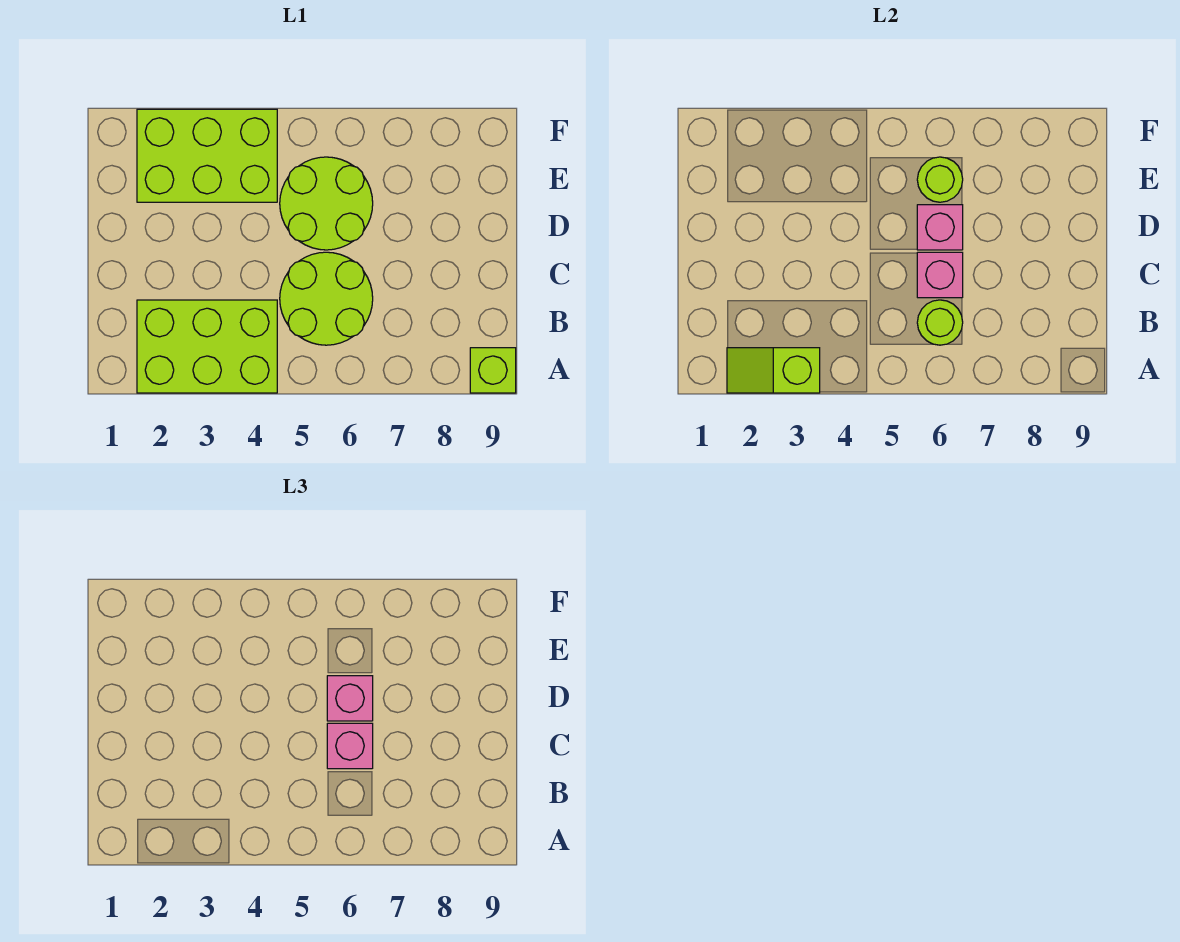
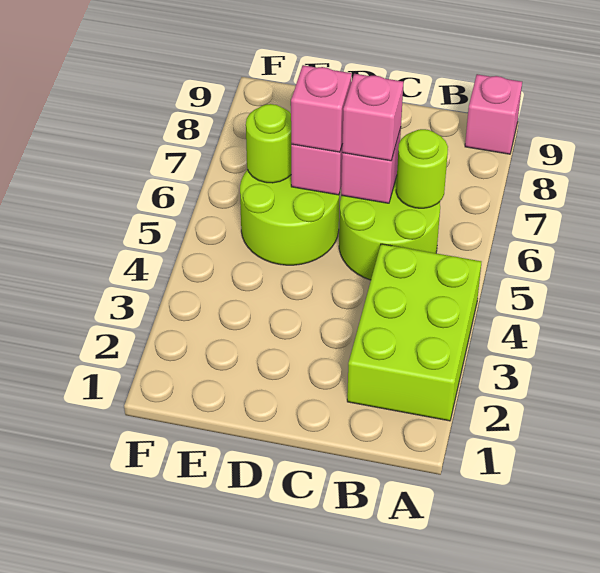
lime 1x2 slope [727,348,820,393] -> none
lime 1x1 brick [470,348,516,393] -> pink 1x1 brick [465,74,522,154]
lime 2x3 brick [137,109,277,202] -> none

